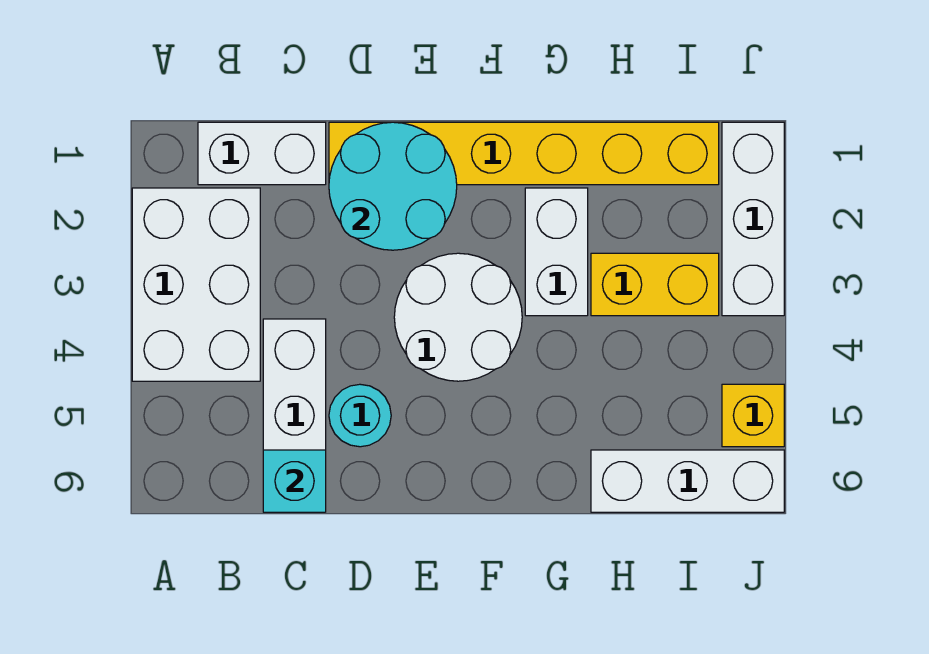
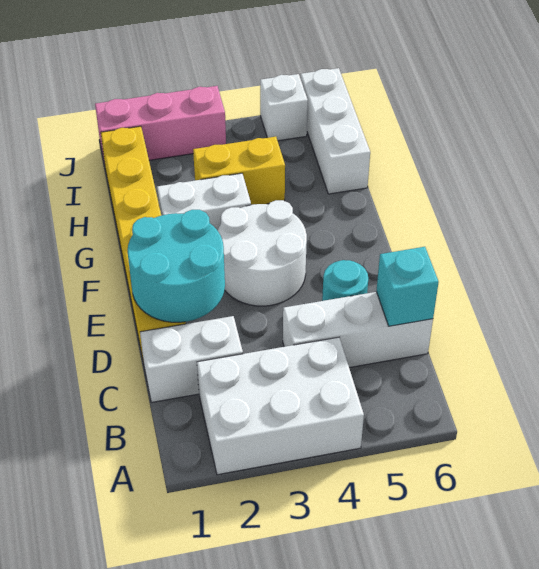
white 1x2 brick [198,122,326,185] -> white 1x2 brick turned to [140,316,243,402]
yellow 1x2 brick [591,253,719,316] -> yellow 1x2 brick turned to [193,137,285,205]
white 1x3 brick [722,122,784,316] -> pink 1x3 brick [95,86,226,164]
yellow 1x1 brick [722,384,784,447] -> white 1x1 brick [260,74,308,141]

